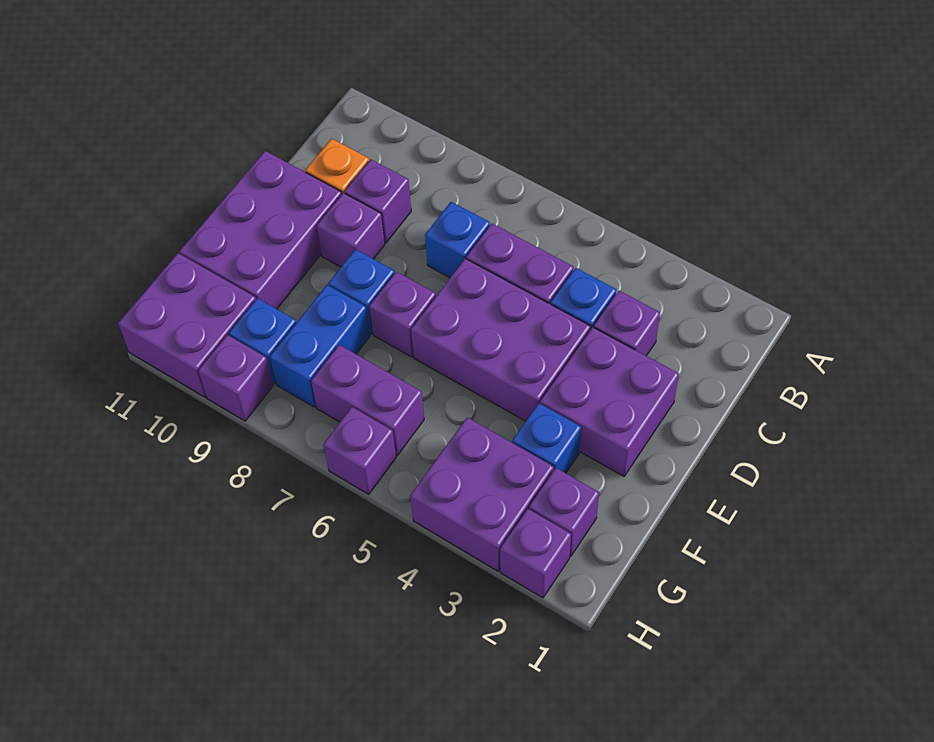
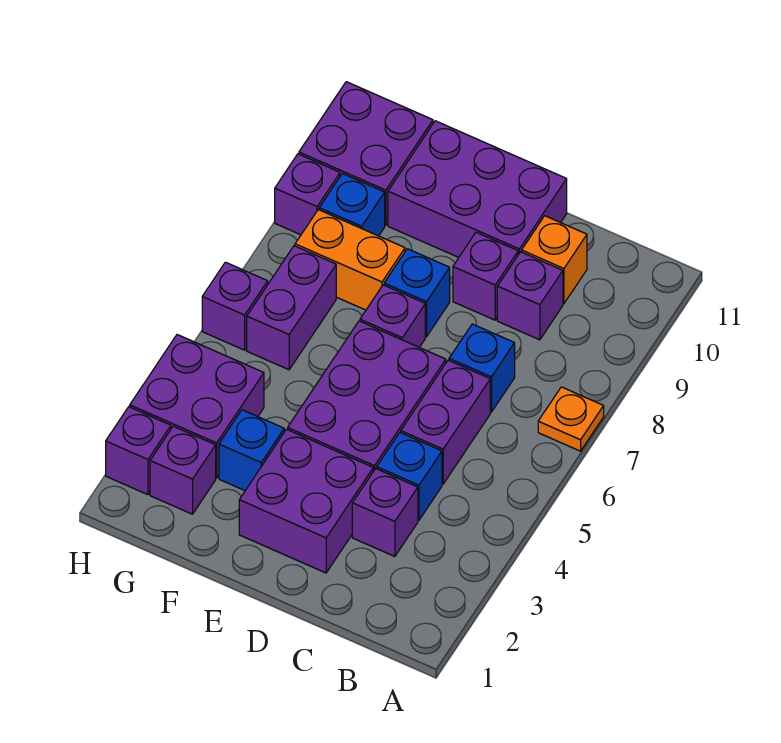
none -> orange 1x1 plate [538,387,604,451]
blue 1x2 brick [270,285,370,407] -> orange 1x2 brick [295,210,405,310]

